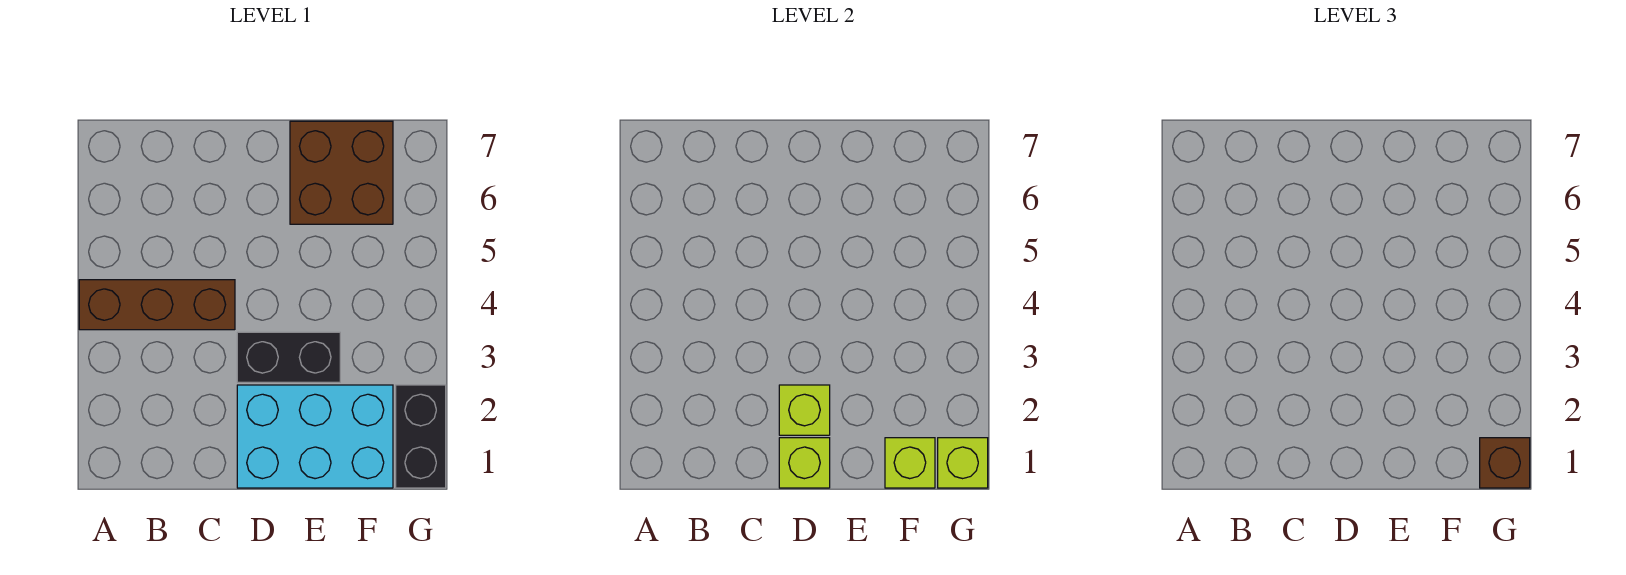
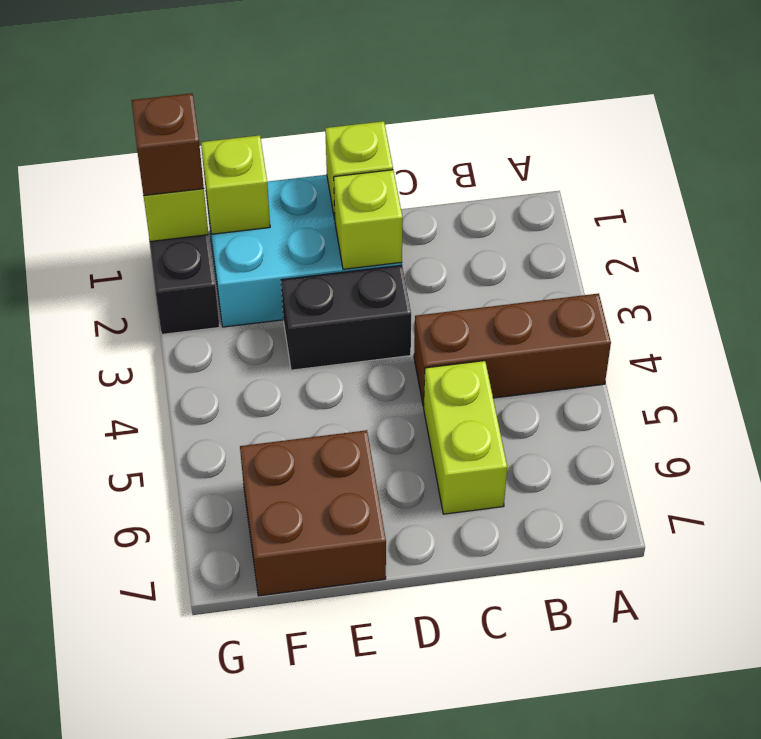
none -> lime 1x2 brick [423,361,507,514]

